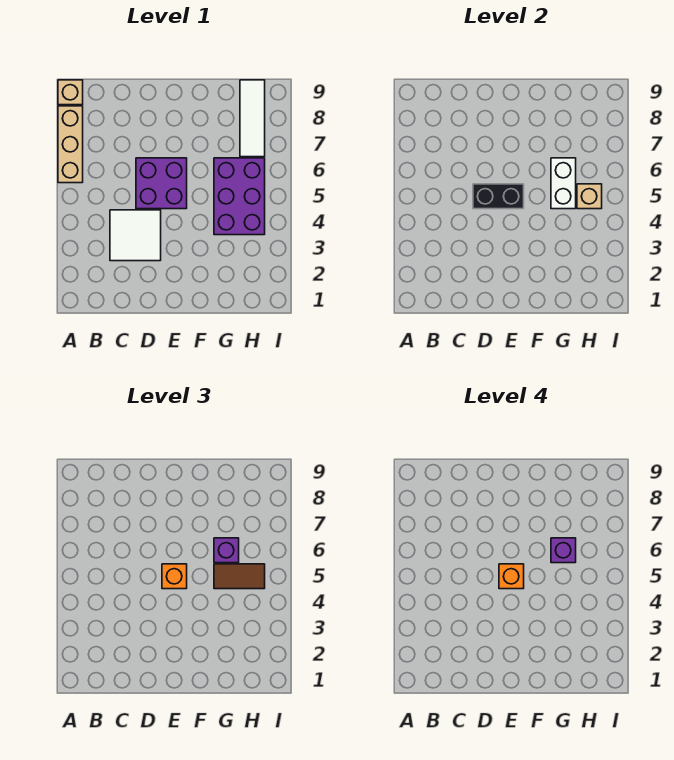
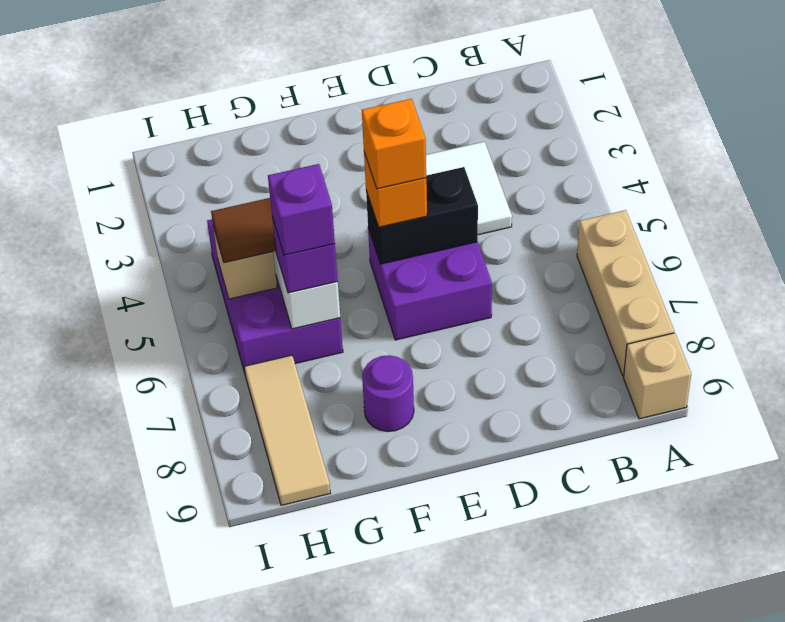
none -> purple 1x1 round brick [362,355,414,431]
white 1x3 tile [240,80,265,157] -> tan 1x3 tile [244,355,330,505]

